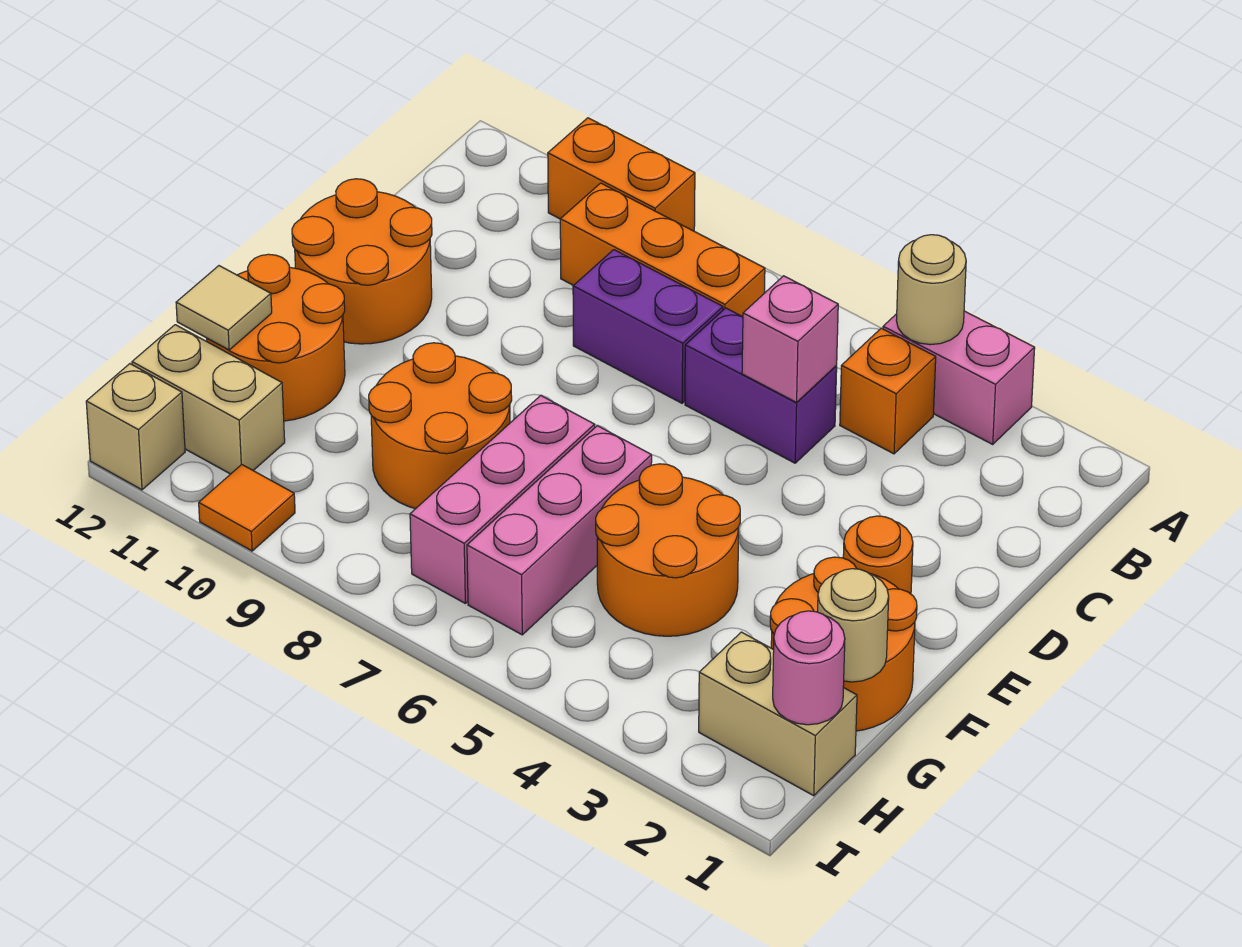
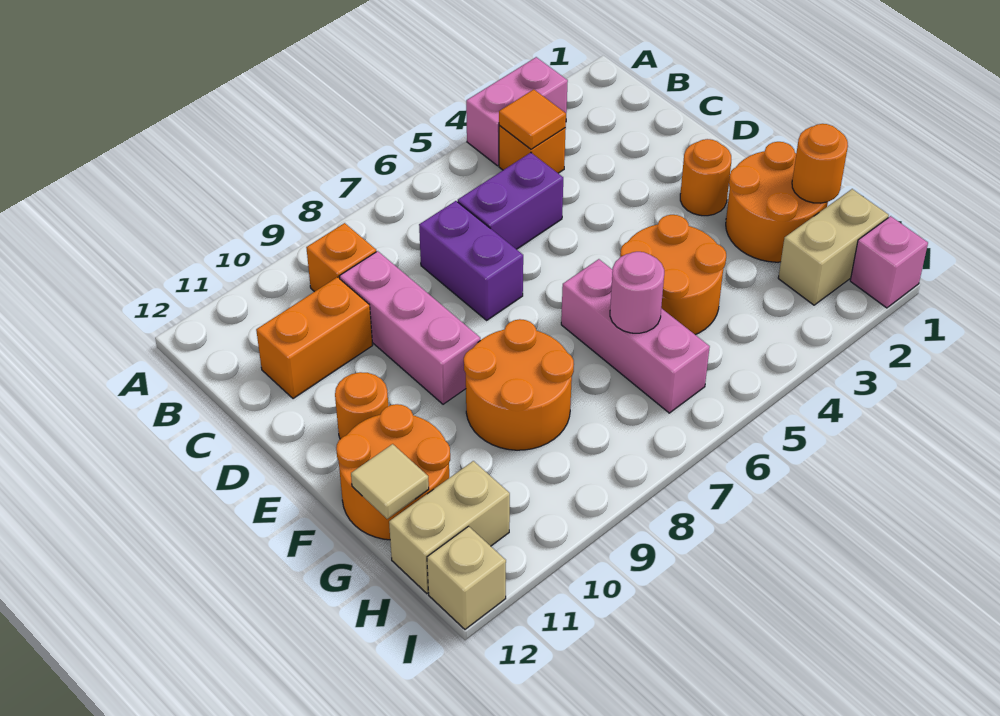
tan 1x1 round brick [896,235,966,345] -> none
orange 1x2 brick [548,118,695,231] -> orange 1x2 brick moved to [256,277,373,399]
orange 1x3 brick [560,183,765,317] -> orange 1x1 brick [306,223,376,292]
pink 1x1 brick [742,276,838,402] -> pink 1x1 brick moved to [850,216,928,308]
purple 1x2 brick [573,250,723,403] -> purple 1x2 brick turned to [419,201,523,320]
orange 2x2 round brick [292,179,432,344] -> orange 1x1 round brick [335,372,388,439]
pink 1x3 brick [410,396,595,603] -> pink 1x3 brick moved to [339,251,480,404]
tan 1x1 round brick [818,569,889,682] -> orange 1x1 round brick [792,124,848,203]
pink 1x1 round brick [773,611,845,725] -> pink 1x1 round brick moved to [610,252,664,333]
orange 1x1 tile [199,464,295,551] -> orange 1x1 tile moved to [499,89,566,149]

